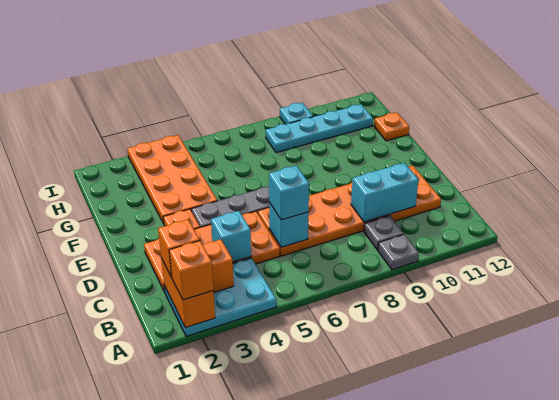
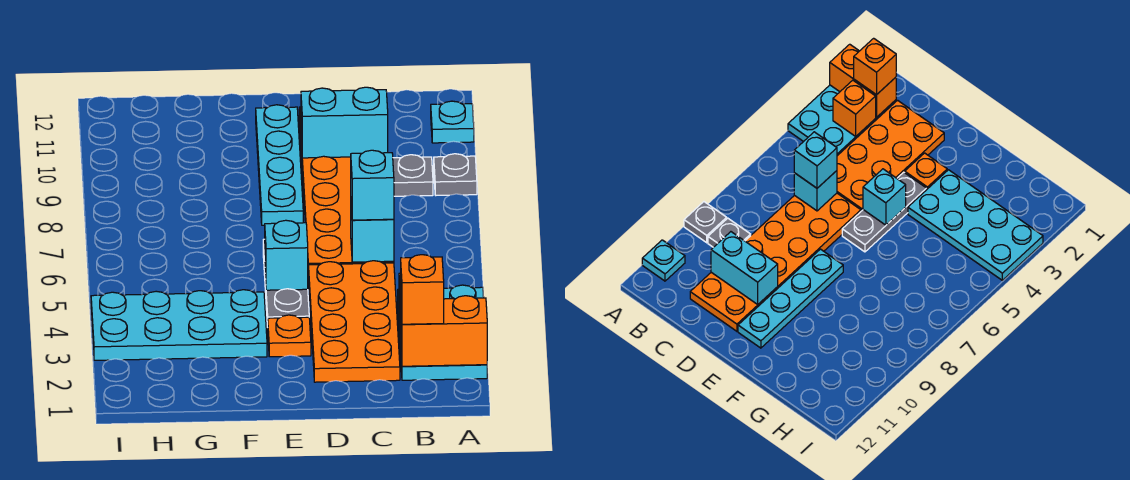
orange 1x1 brick [169,241,213,300] -> none
cyan 1x1 brick [211,211,251,262] -> cyan 1x1 brick moved to [265,220,308,290]
cyan 1x2 brick [351,163,418,222] -> cyan 1x2 brick turned to [301,87,388,158]
orange 2x4 plate [127,135,217,224] -> cyan 2x4 plate [91,290,267,360]
orange 1x1 plate [374,112,409,141] -> none
cyan 1x4 plate [266,104,373,153] -> cyan 1x4 plate moved to [256,105,303,225]
cyan 1x1 plate [280,103,313,124] -> cyan 1x1 plate moved to [431,101,474,143]

